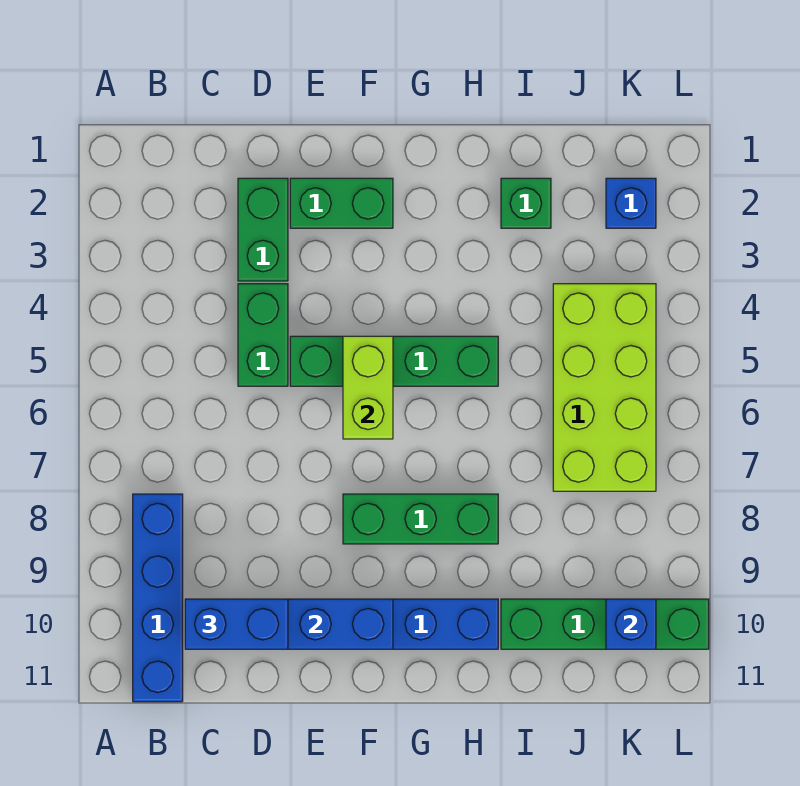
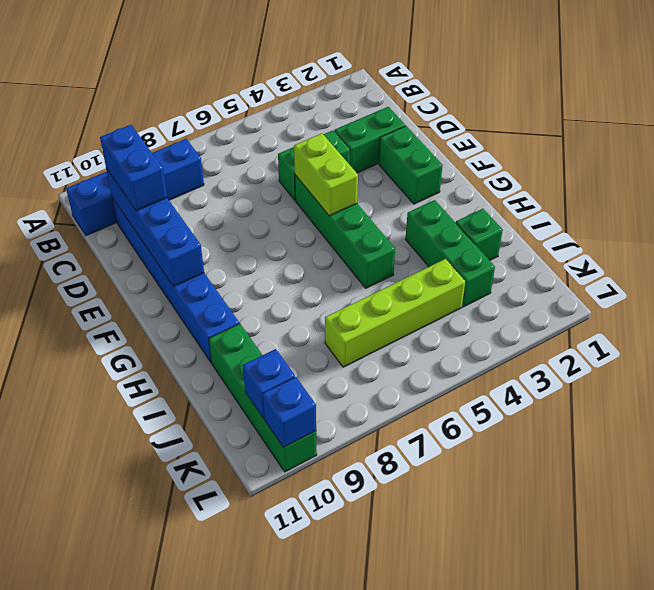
lime 1x2 brick [343,336,393,439] -> lime 1x2 brick turned to [294,133,358,216]
green 1x3 brick [343,494,498,544] -> green 1x3 brick moved to [406,200,495,307]
lime 2x4 brick [553,284,656,491] -> lime 1x4 brick [325,259,466,367]
blue 1x1 brick [606,178,656,228] -> blue 1x1 brick moved to [263,377,316,448]

